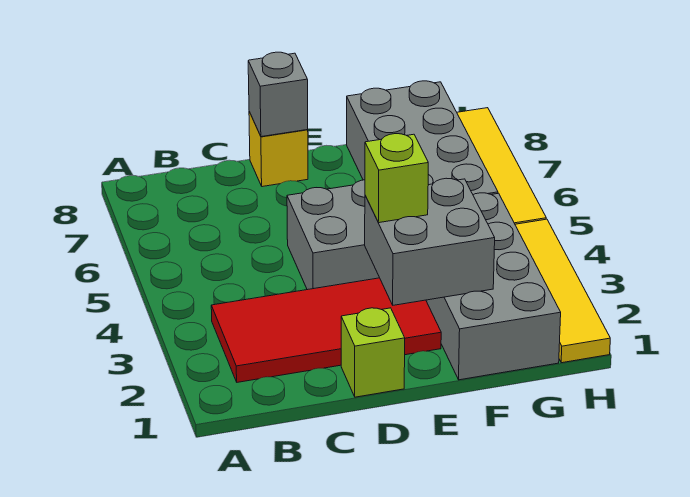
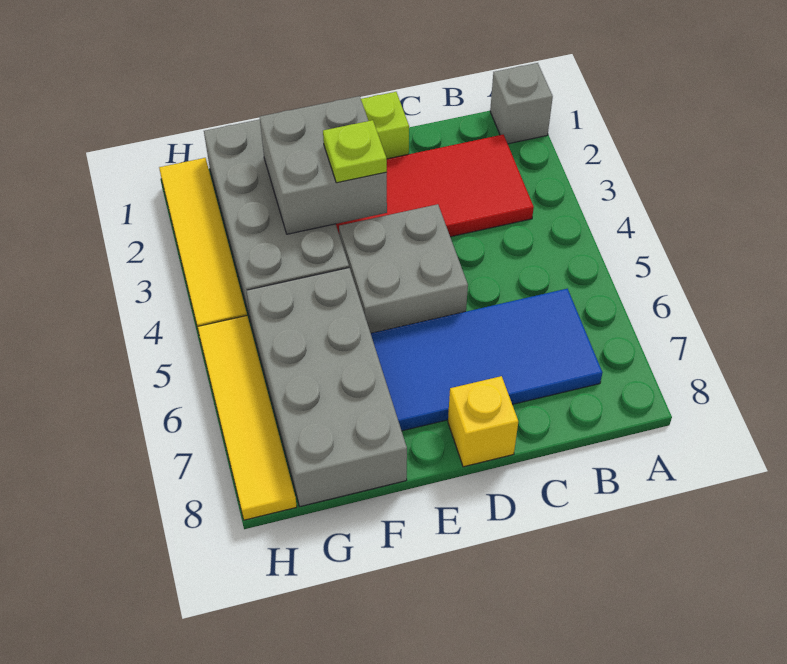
none -> blue 2x4 tile [371,289,602,431]
grey 1x1 brick [248,52,308,137] -> grey 1x1 brick moved to [490,63,553,144]
lime 1x1 brick [365,134,428,223] -> lime 1x1 plate [323,120,387,183]

